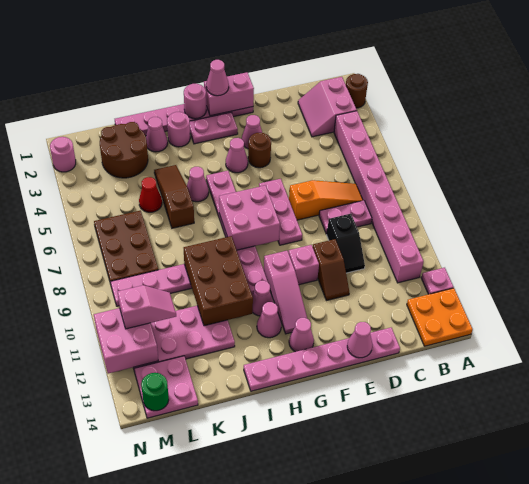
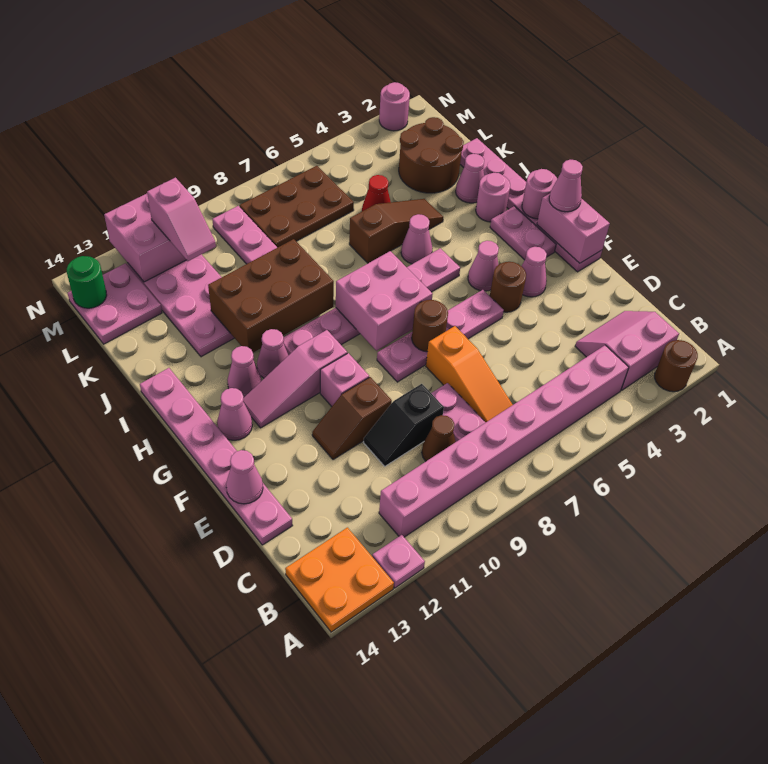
none -> brown 1x1 cone [422,415,456,461]
pink 1x3 plate [259,179,302,245] -> pink 1x4 plate [377,290,504,382]
none -> brown 1x1 round brick [412,300,448,352]

